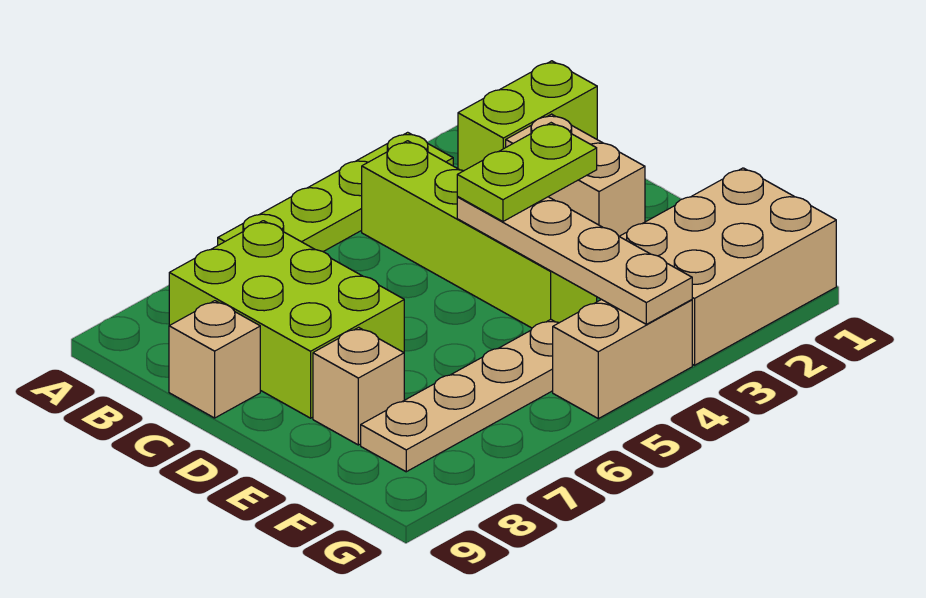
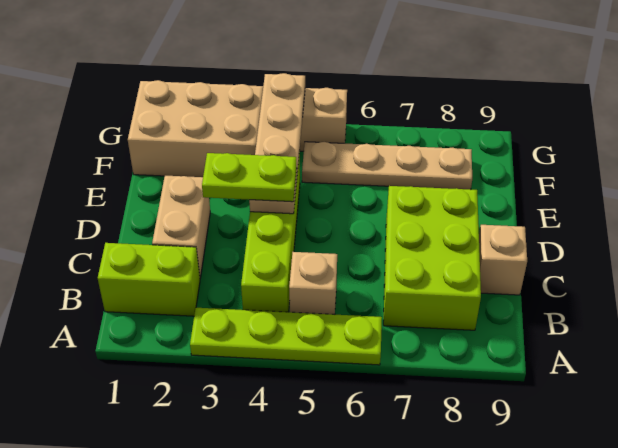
tan 1x1 brick [313,327,404,445] -> tan 1x1 brick moved to [289,252,337,314]

